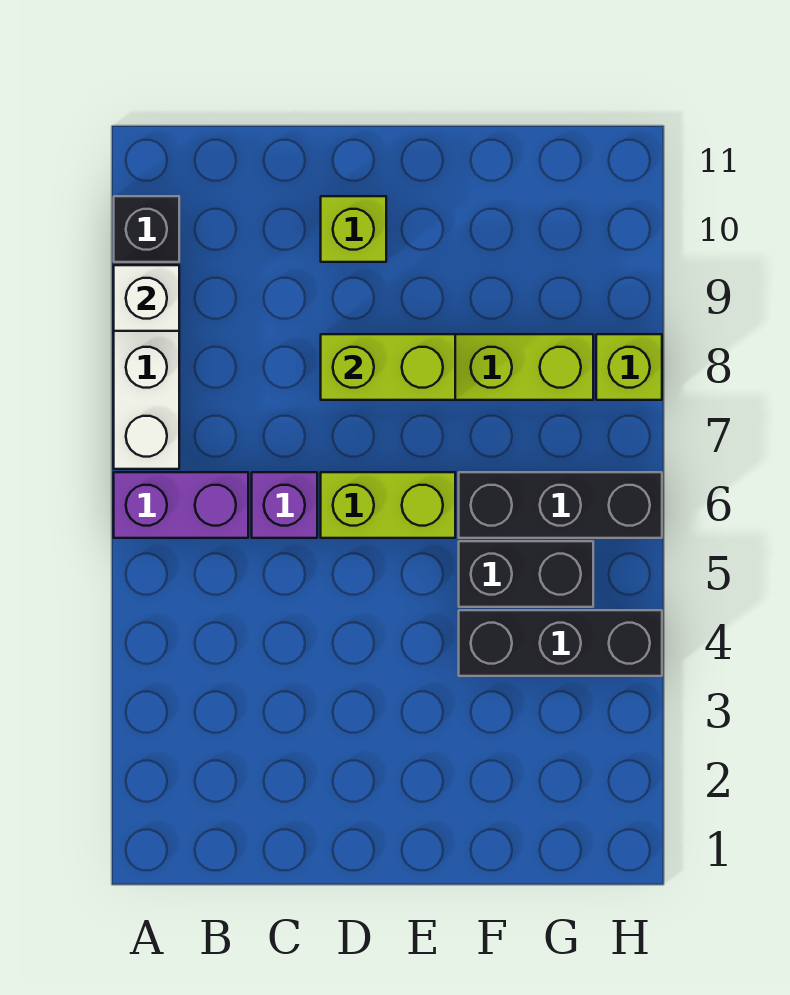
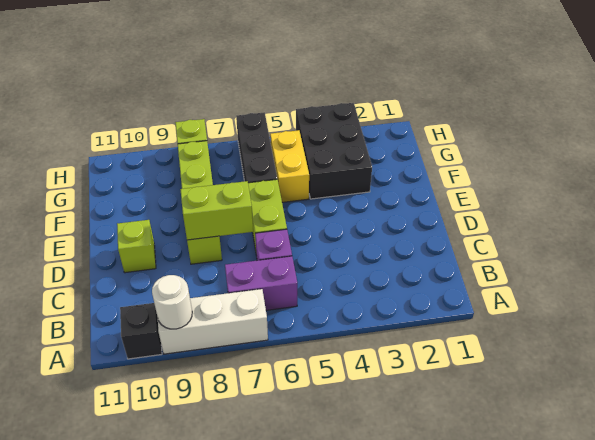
purple 1x2 brick [114,472,248,538] -> purple 1x2 brick turned to [225,256,297,310]
white 1x1 brick [114,265,179,331] -> white 1x1 round brick [152,275,192,329]
lime 1x2 brick [321,334,455,400] -> lime 1x2 brick turned to [180,181,253,240]
black 1x3 brick [459,610,662,676] -> black 2x3 brick [296,103,372,199]
black 1x2 brick [459,541,593,607] -> yellow 1x2 brick [270,130,309,202]

